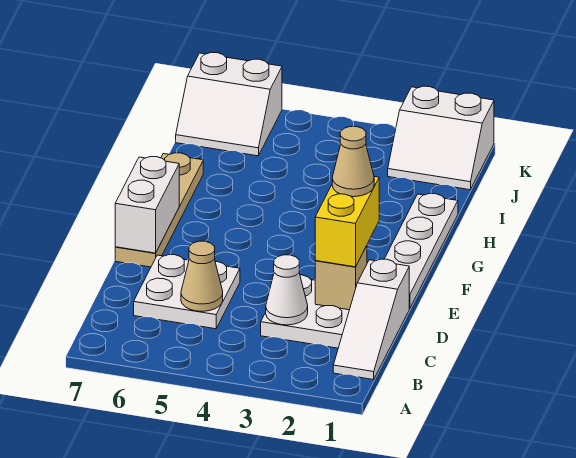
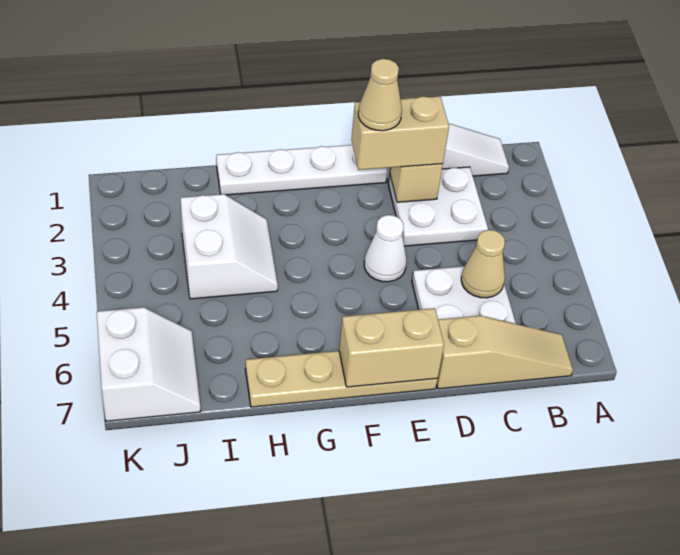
none -> tan 1x3 slope [437,316,573,389]
white 1x1 cone [266,255,308,325] -> white 1x1 cone moved to [364,215,406,282]
yellow 1x2 brick [315,176,379,267] -> tan 1x2 brick [351,96,449,170]
white 1x2 brick [115,157,179,253] -> tan 1x2 brick [339,308,444,387]
white 2x2 slope [388,86,494,190] -> white 2x2 slope moved to [181,194,278,299]

